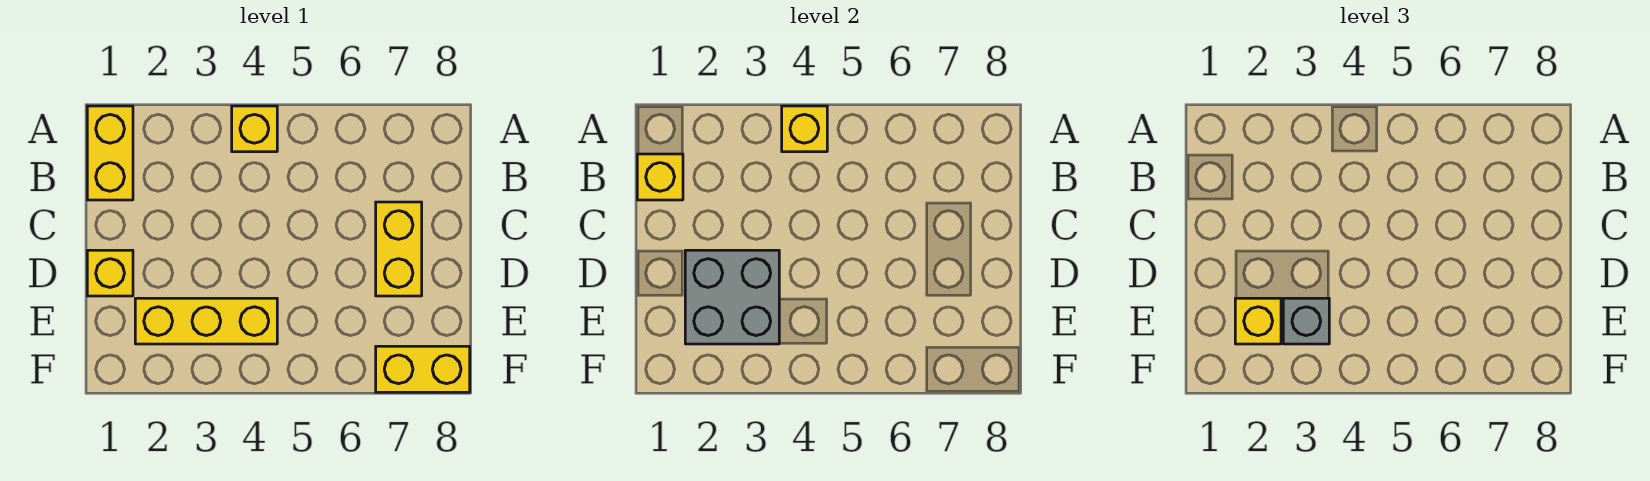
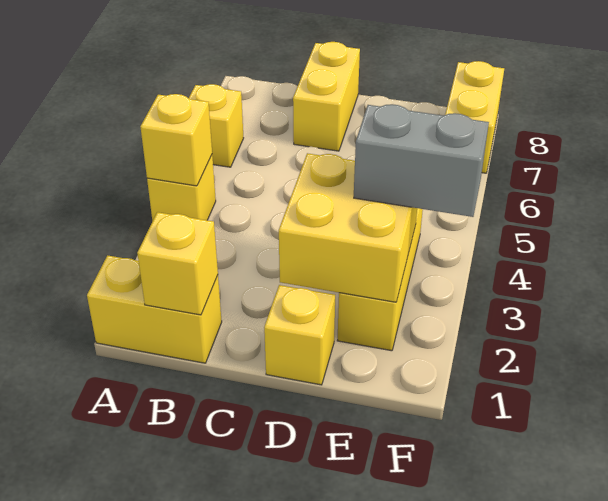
yellow 1x2 brick [376,202,422,296] -> yellow 1x2 brick turned to [293,42,360,151]
grey 2x2 brick [685,250,779,344] -> yellow 2x2 brick [279,153,417,302]
yellow 1x1 brick [1235,298,1281,344] -> yellow 1x1 brick moved to [189,84,243,167]
grey 1x1 brick [1283,298,1329,344] -> grey 1x2 brick [354,104,489,217]

